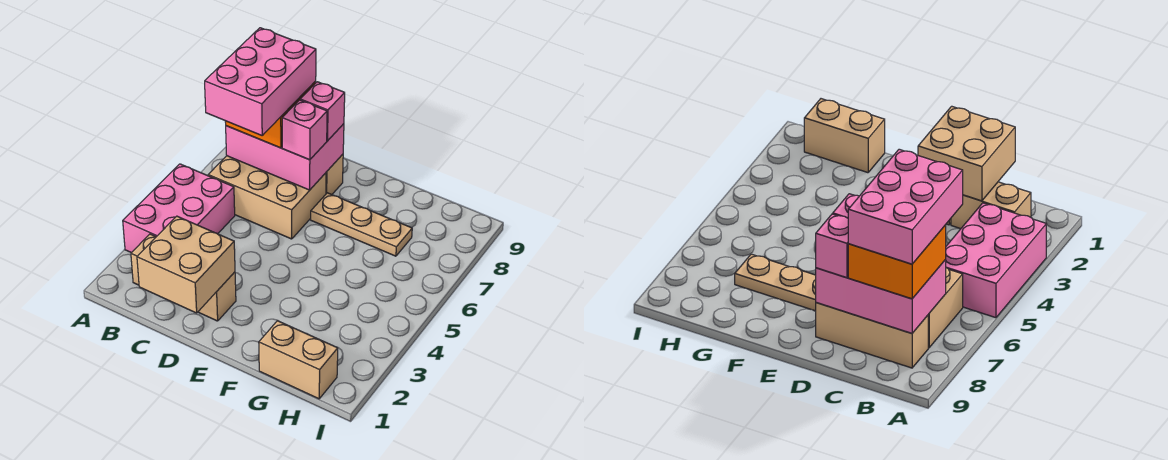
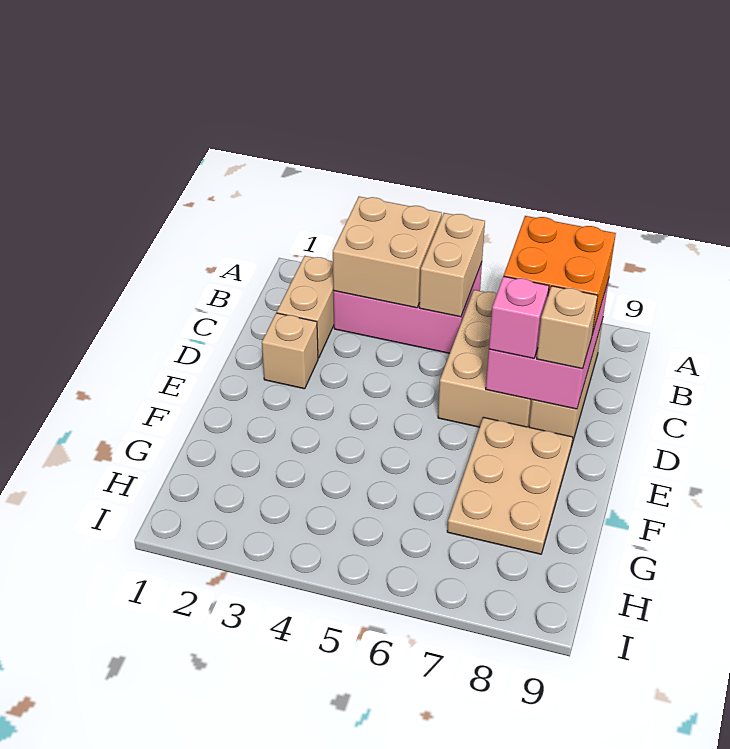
pink 2x3 brick [205,28,316,135] -> none
tan 2x2 brick [137,216,235,313] -> tan 2x2 brick moved to [333,197,442,308]
pink 1x1 brick [300,82,345,141] -> tan 1x1 brick [537,286,598,369]
tan 1x3 plate [311,193,412,256] -> tan 2x3 plate [447,417,573,554]
tan 1x2 brick [259,321,338,399] -> tan 1x2 brick moved to [419,213,485,317]

